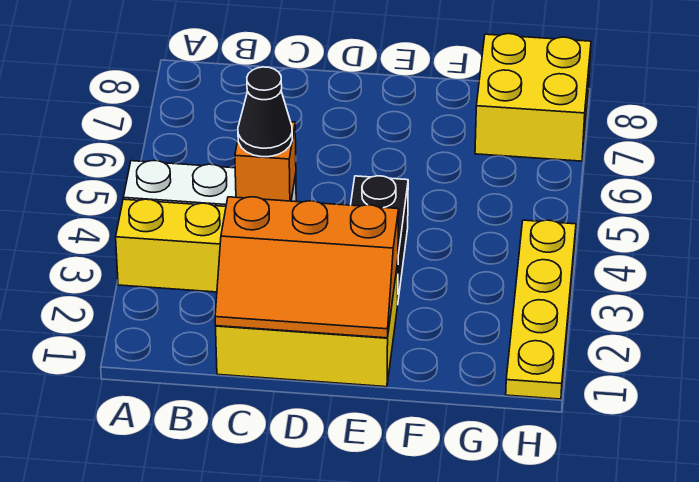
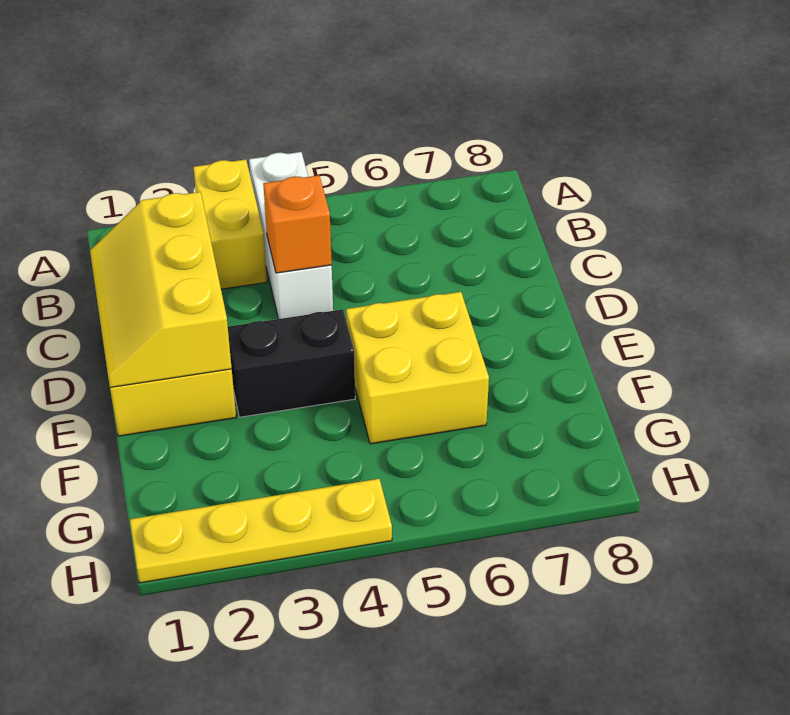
orange 2x3 slope [215,197,399,338] -> yellow 2x3 slope [90,192,232,387]
black 1x1 cone [238,67,292,157] -> none
yellow 2x2 brick [475,34,591,161] -> yellow 2x2 brick moved to [346,292,489,444]

